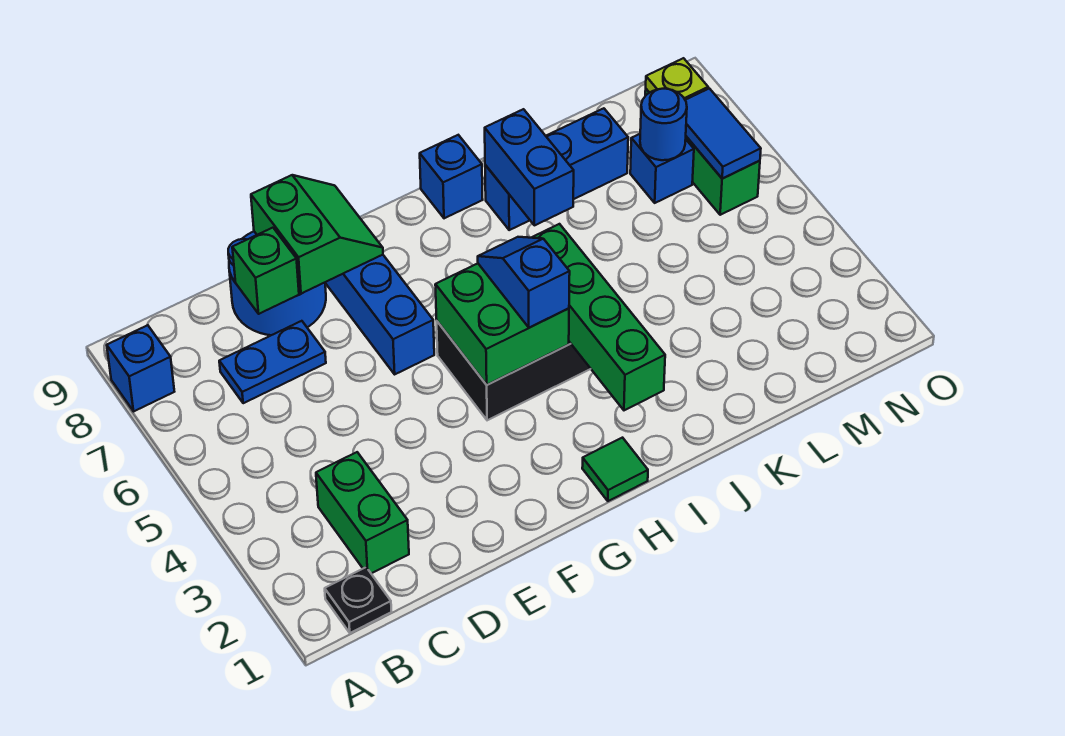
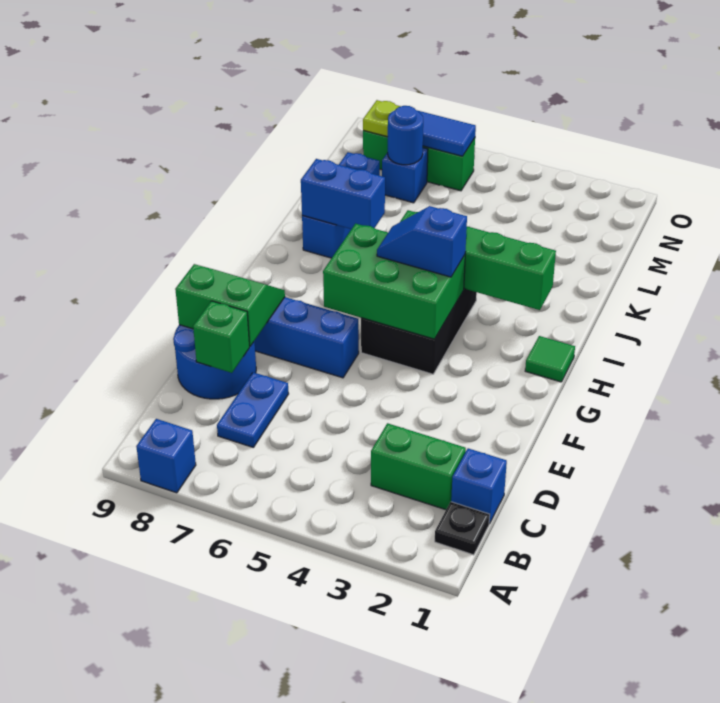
green 2x2 brick [435,264,569,385] -> green 2x3 brick [323,224,465,339]
blue 1x1 brick [420,135,483,218] -> blue 1x1 brick moved to [451,448,507,524]

